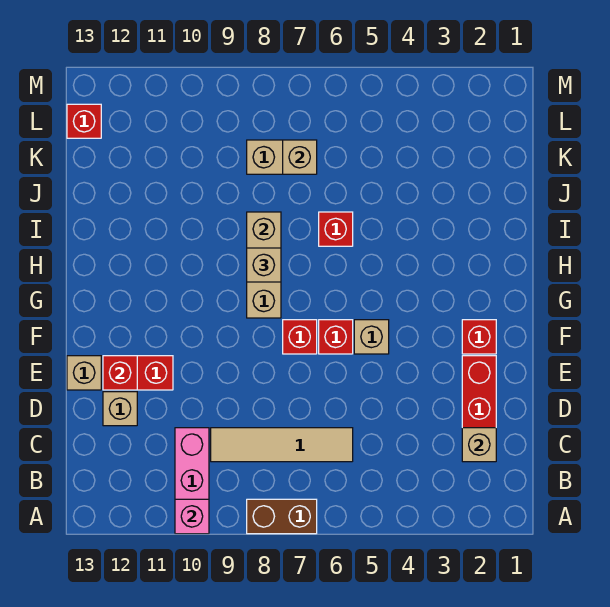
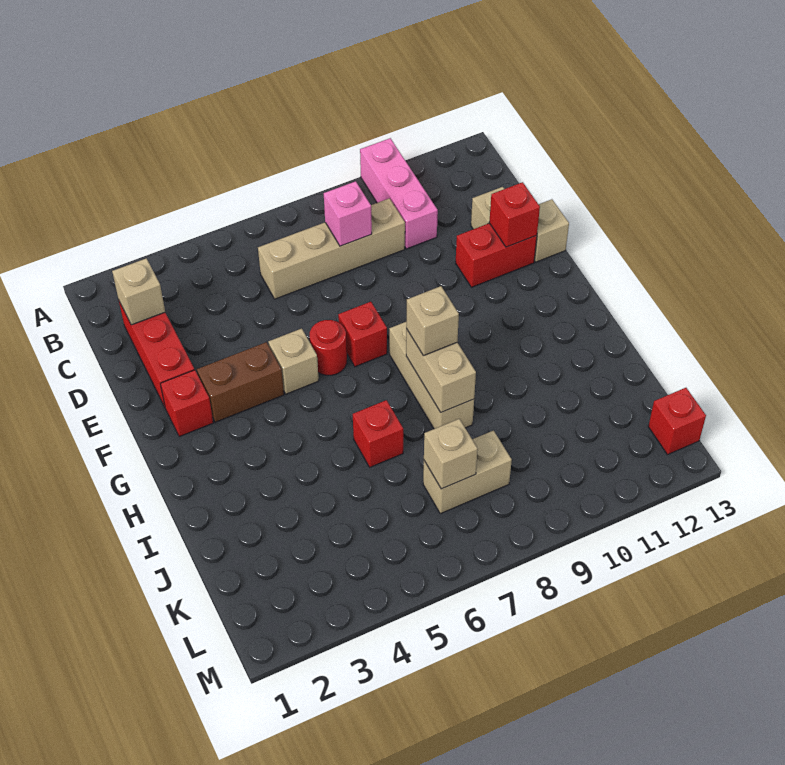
brown 1x2 brick [247,499,317,534] -> brown 1x2 brick moved to [197,342,284,422]
pink 1x1 brick [175,499,209,534] -> pink 1x1 brick moved to [324,181,372,246]
tan 1x4 tile [211,428,353,462] -> tan 1x4 brick [258,198,405,299]
red 1x1 brick [319,320,353,354] -> red 1x1 round brick [310,320,347,375]

